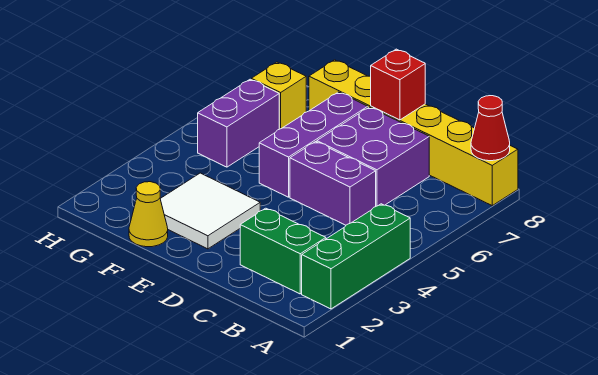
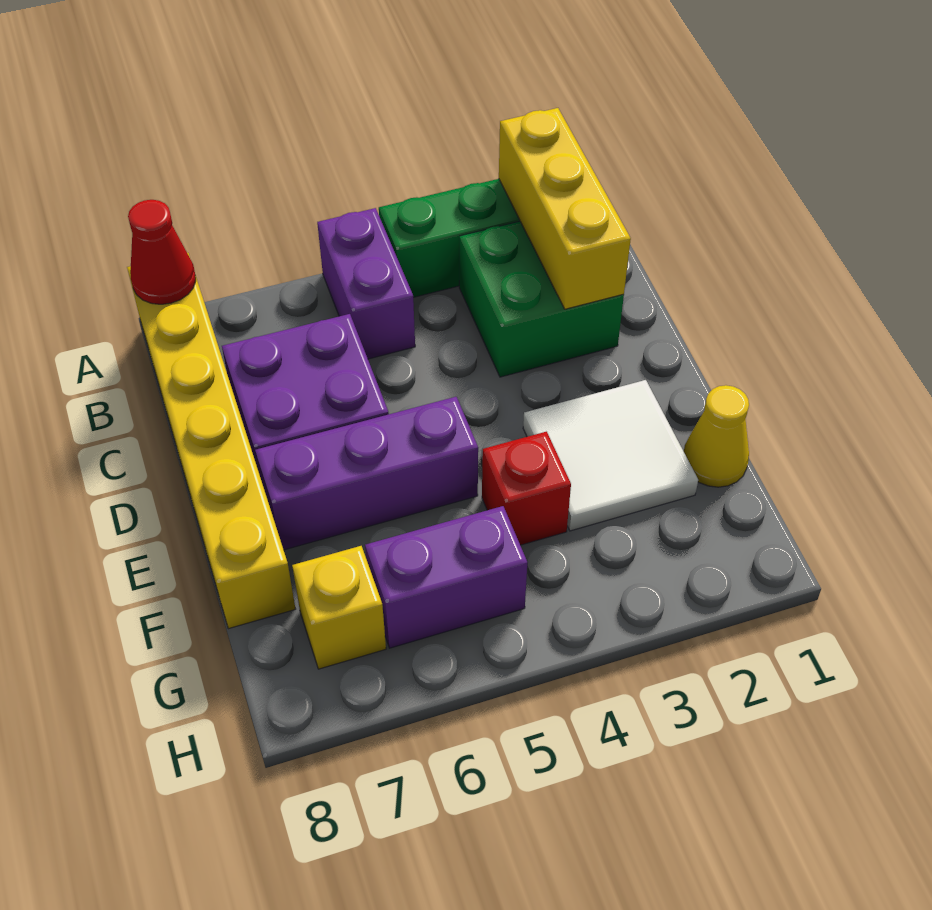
none -> yellow 1x3 brick [499,108,631,309]
green 1x2 brick [240,208,326,294] -> green 2x2 brick [459,221,624,377]
purple 1x2 brick [290,142,376,225] -> purple 1x2 brick moved to [317,208,415,359]
red 1x1 brick [371,49,425,120] -> red 1x1 brick moved to [482,432,571,545]

